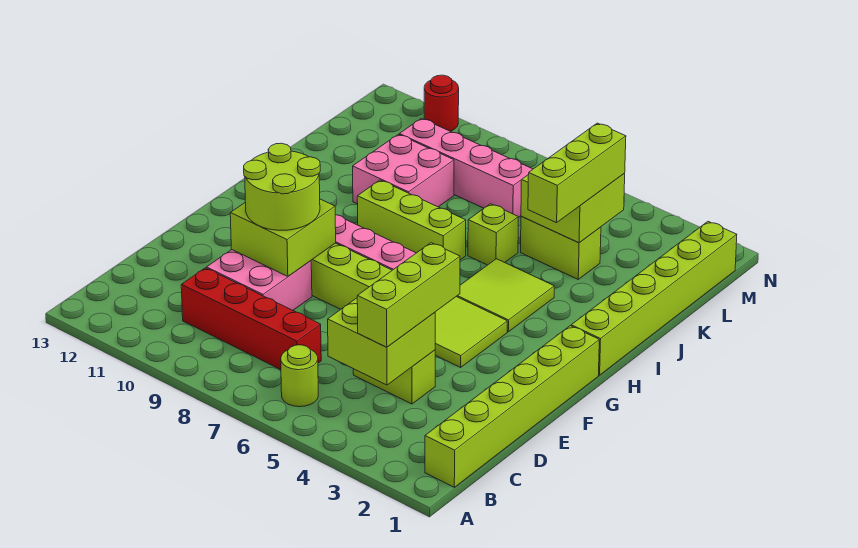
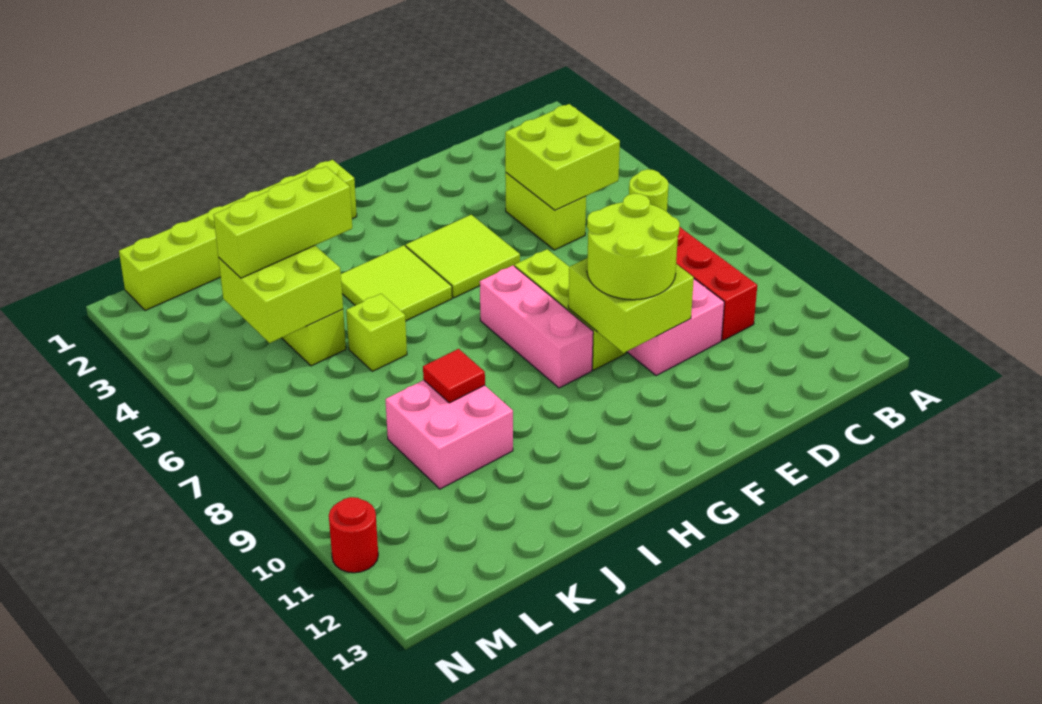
lime 1x6 brick [425,326,599,487] -> none
lime 1x3 brick [357,243,460,347] -> none
lime 1x3 brick [357,180,466,260] -> none
none -> red 1x1 tile [423,349,485,403]
pink 1x4 brick [399,118,533,218] -> none

